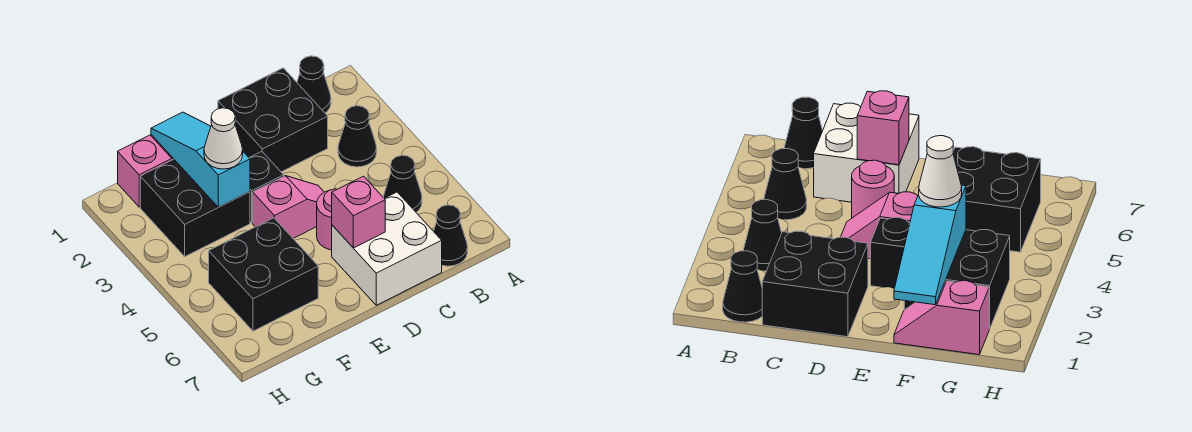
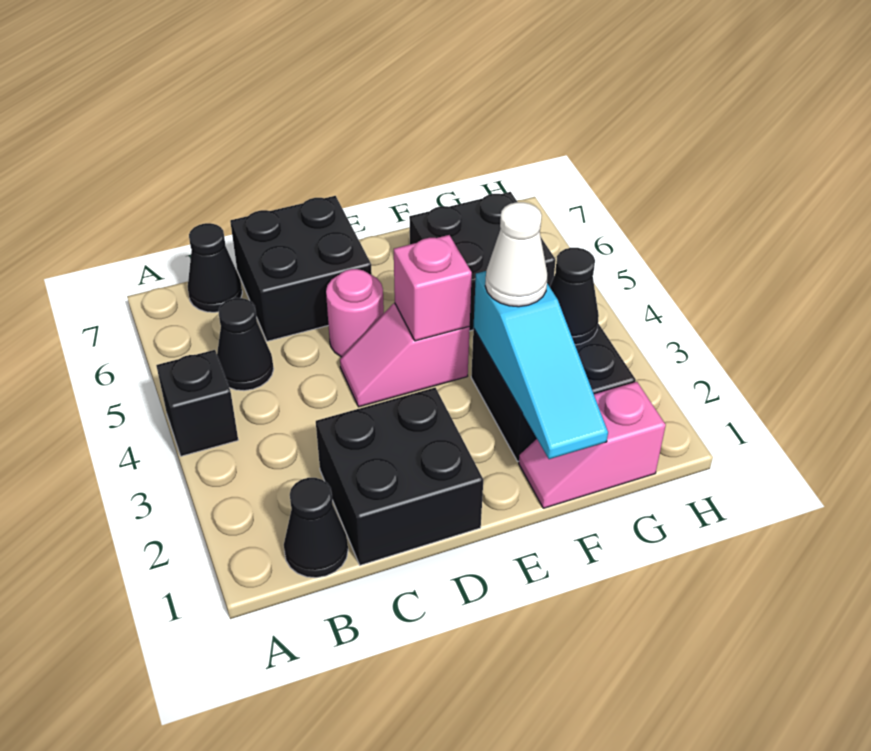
black 1x1 cone [338,106,377,167] -> black 1x1 cone moved to [550,248,599,345]
white 2x2 brick [332,192,442,305] -> black 2x2 brick [230,196,372,341]
pink 1x1 brick [332,176,385,248] -> pink 1x1 brick moved to [394,235,472,341]
black 1x1 brick [249,151,284,223] -> black 1x1 brick moved to [156,350,238,456]

